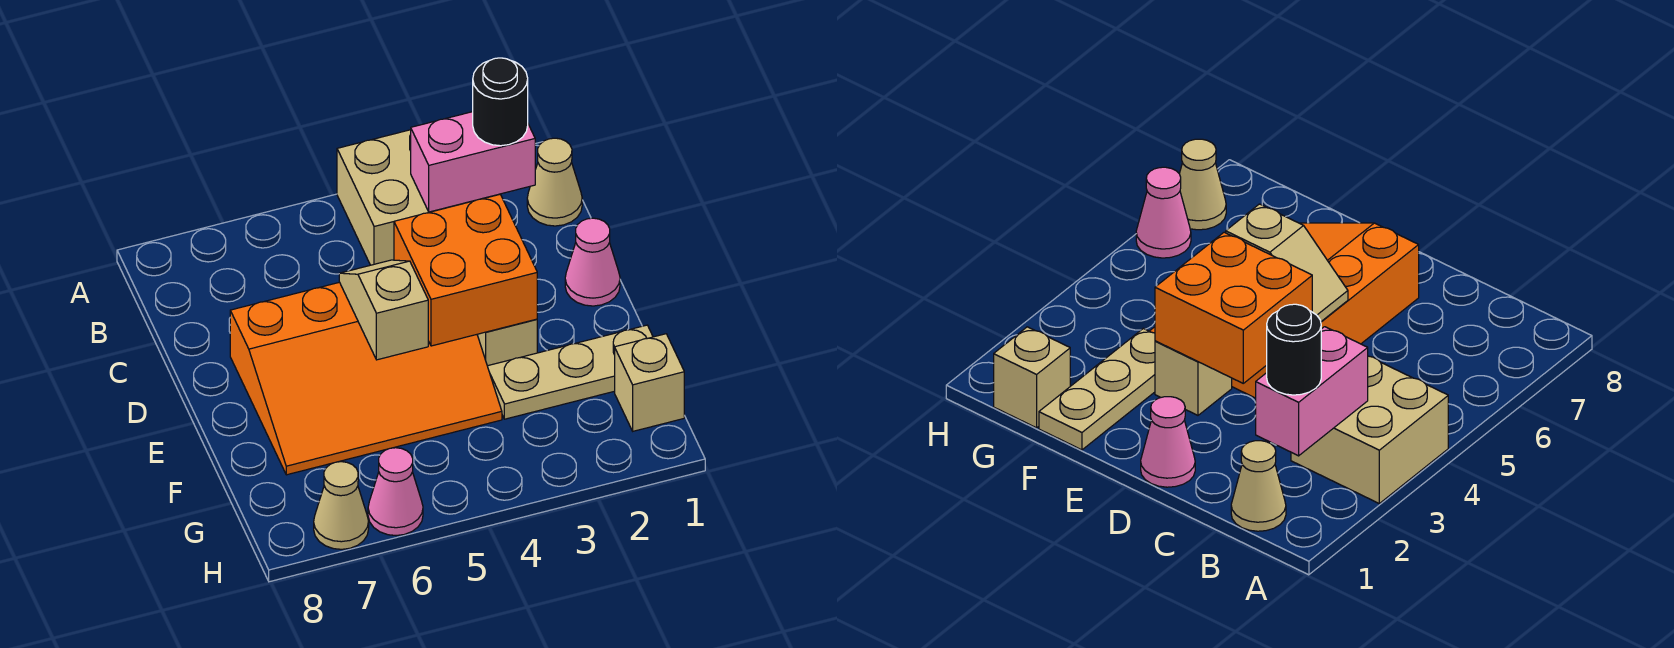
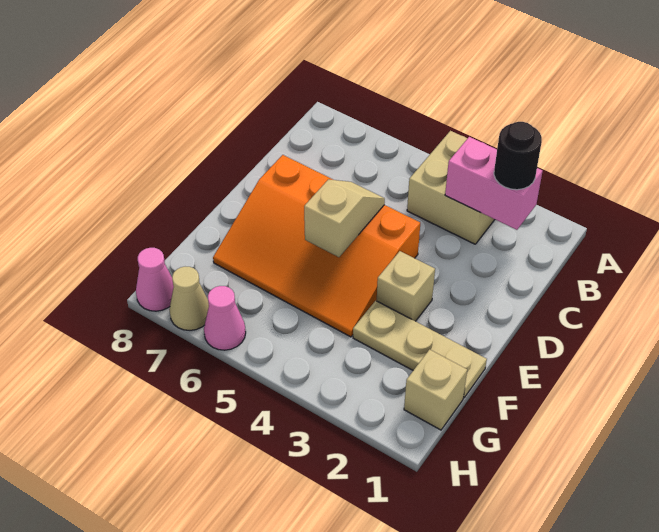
tan 1x1 cone [527,138,582,226] -> none
pink 1x1 cone [565,218,620,306] -> pink 1x1 cone moved to [136,248,174,311]
orange 2x2 brick [394,195,537,346] -> none

